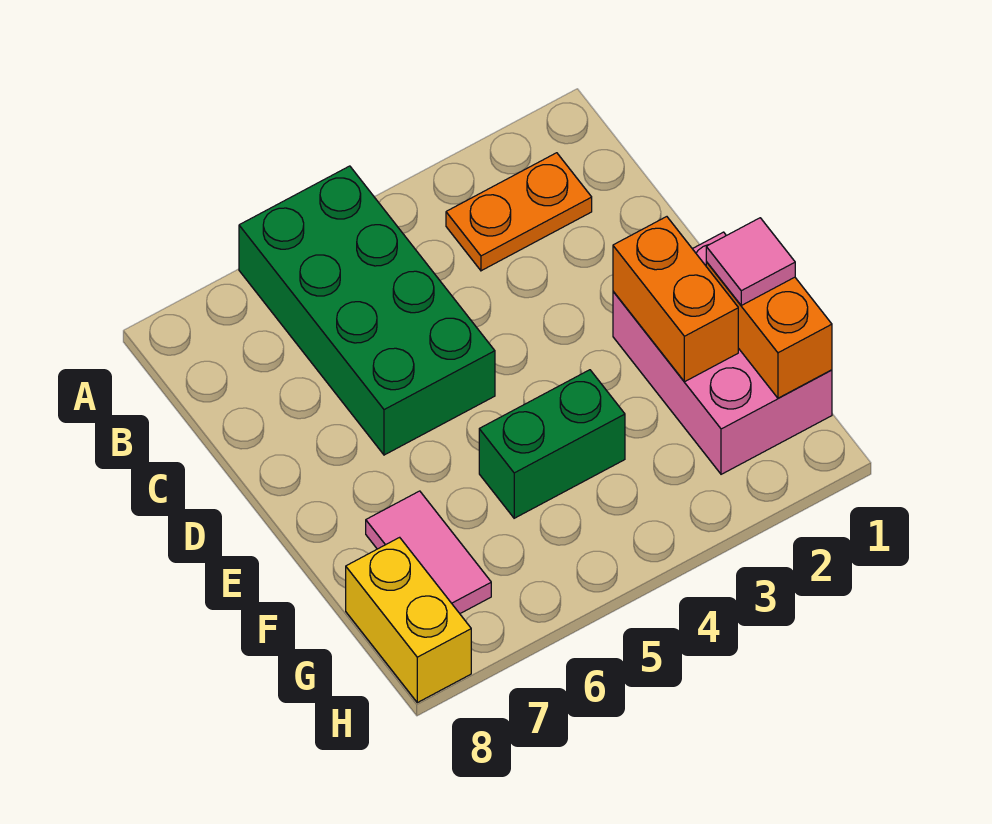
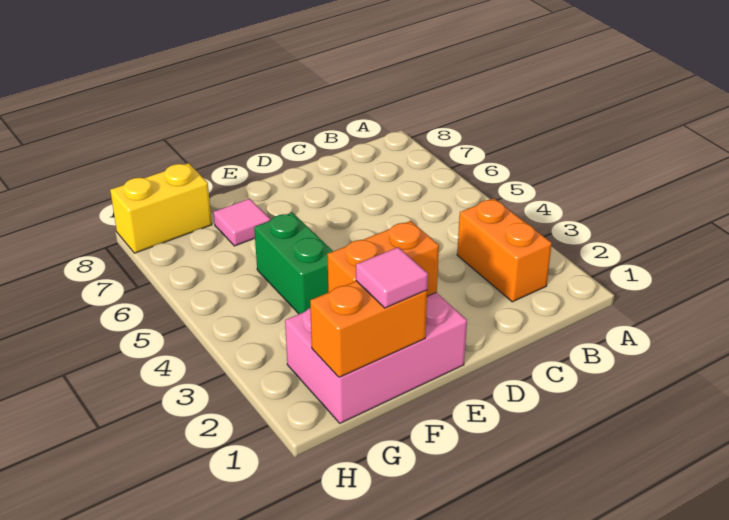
green 2x4 brick [239,166,495,455] -> none
orange 1x2 plate [446,153,592,271] -> orange 1x2 brick [457,199,552,302]
pink 1x2 tile [366,491,491,613] -> pink 1x1 tile [213,199,270,246]

